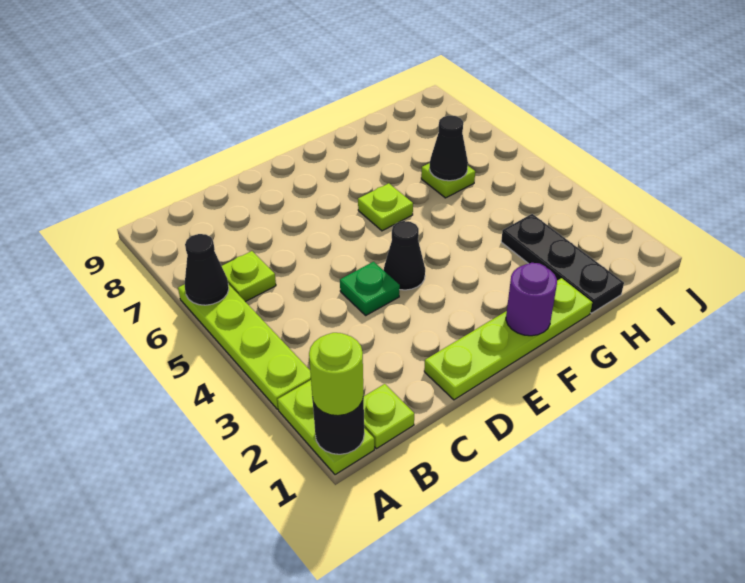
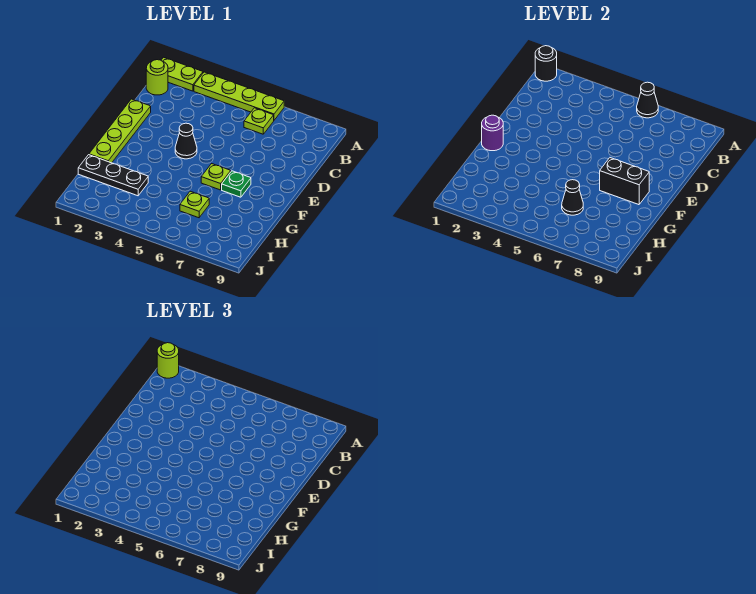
lime 1x1 plate [364,384,414,449] -> lime 1x1 round brick [146,60,168,95]
green 1x1 plate [340,262,400,315] -> green 1x1 plate moved to [222,171,251,197]
none -> black 1x2 brick [600,158,649,205]

